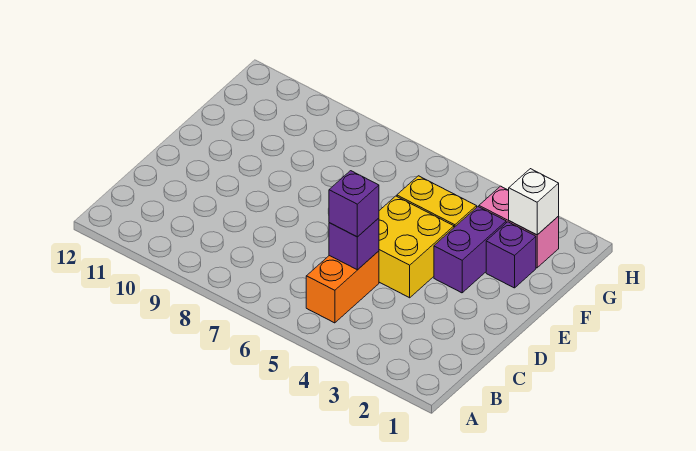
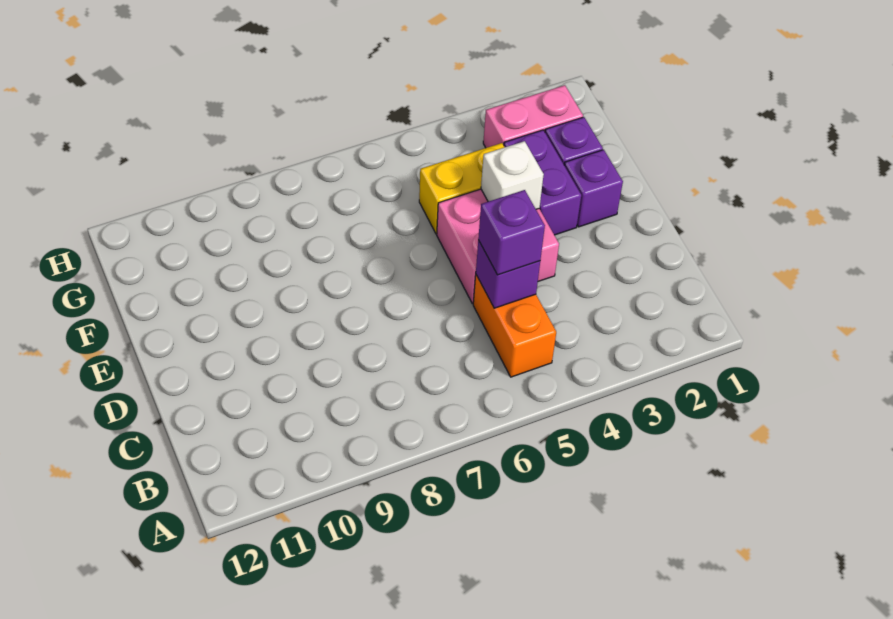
yellow 2x2 brick [379,196,454,298] -> pink 2x2 brick [437,189,559,304]
none -> purple 1x1 brick [564,150,623,227]
white 1x1 brick [508,169,559,235] -> white 1x1 brick moved to [481,141,544,209]

